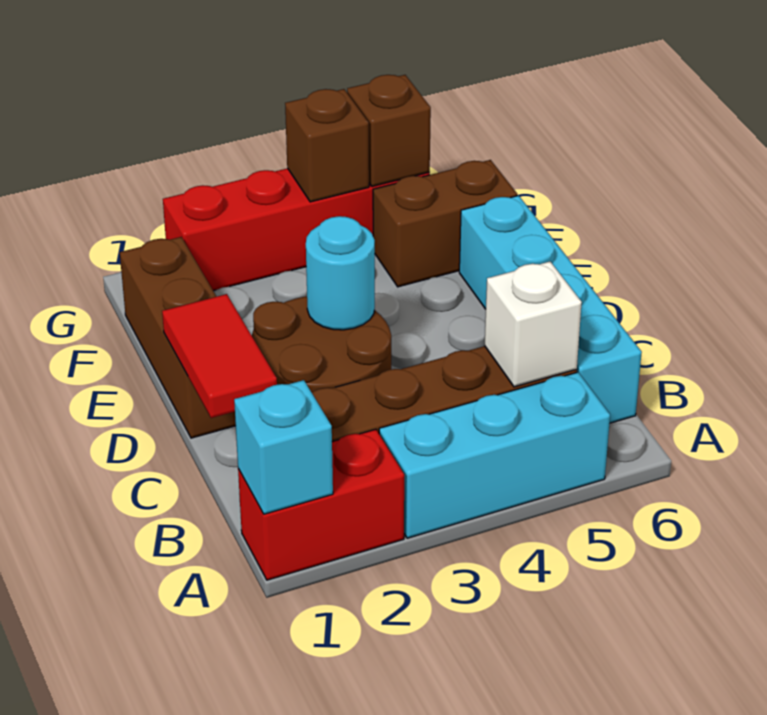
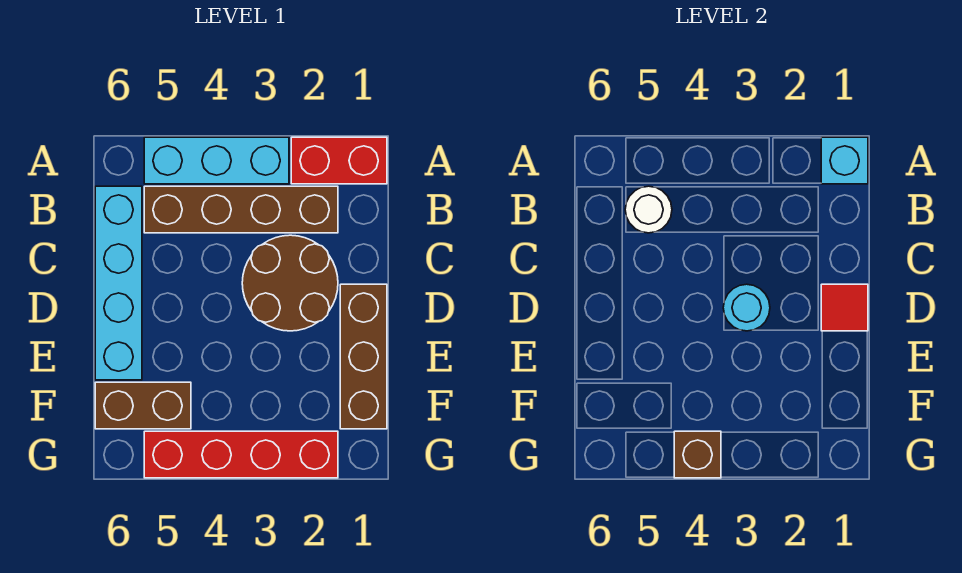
white 1x1 brick [484,262,582,387] -> white 1x1 round brick [625,186,672,233]
red 1x2 tile [162,294,277,418] -> red 1x1 tile [821,284,868,331]
brown 1x1 brick [347,75,431,187] -> none

